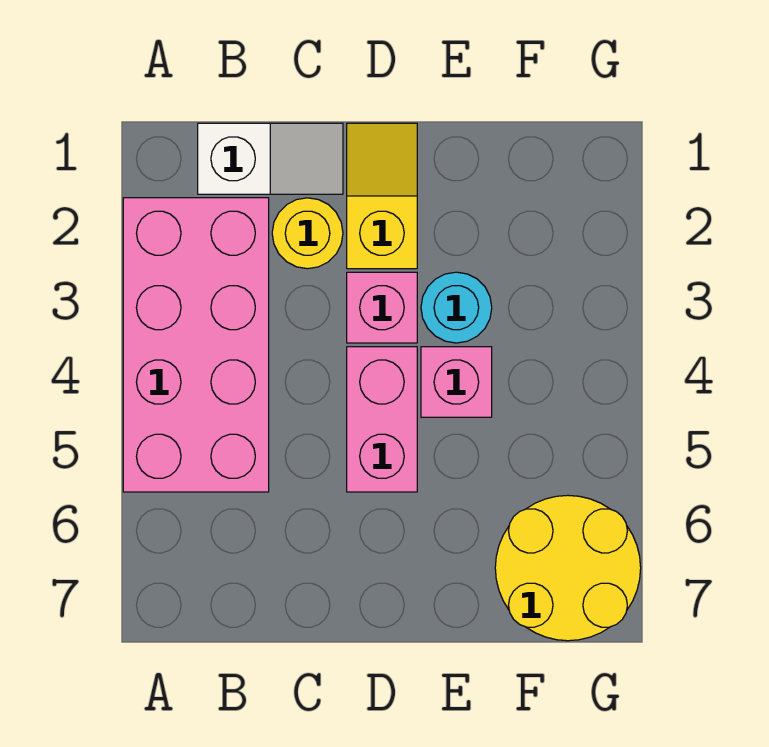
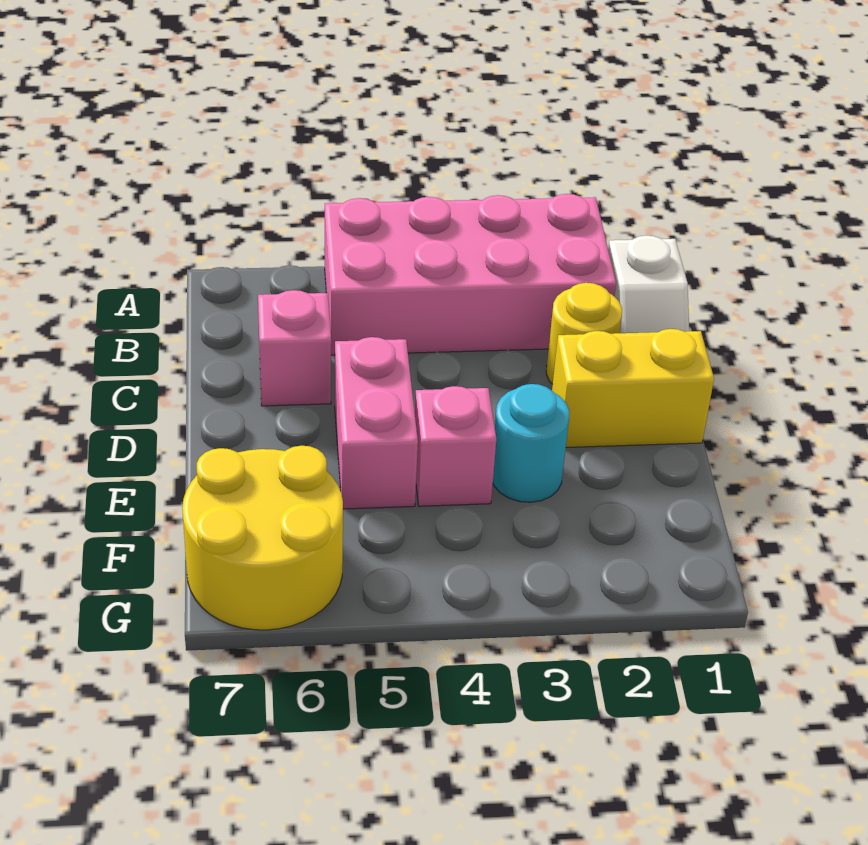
yellow 1x2 slope [347,123,417,269] -> yellow 1x2 brick [552,329,714,447]
pink 1x1 brick [347,272,417,343] -> pink 1x1 brick moved to [258,290,331,406]
pink 1x2 brick [347,347,417,492] -> pink 1x2 brick turned to [335,337,418,509]

